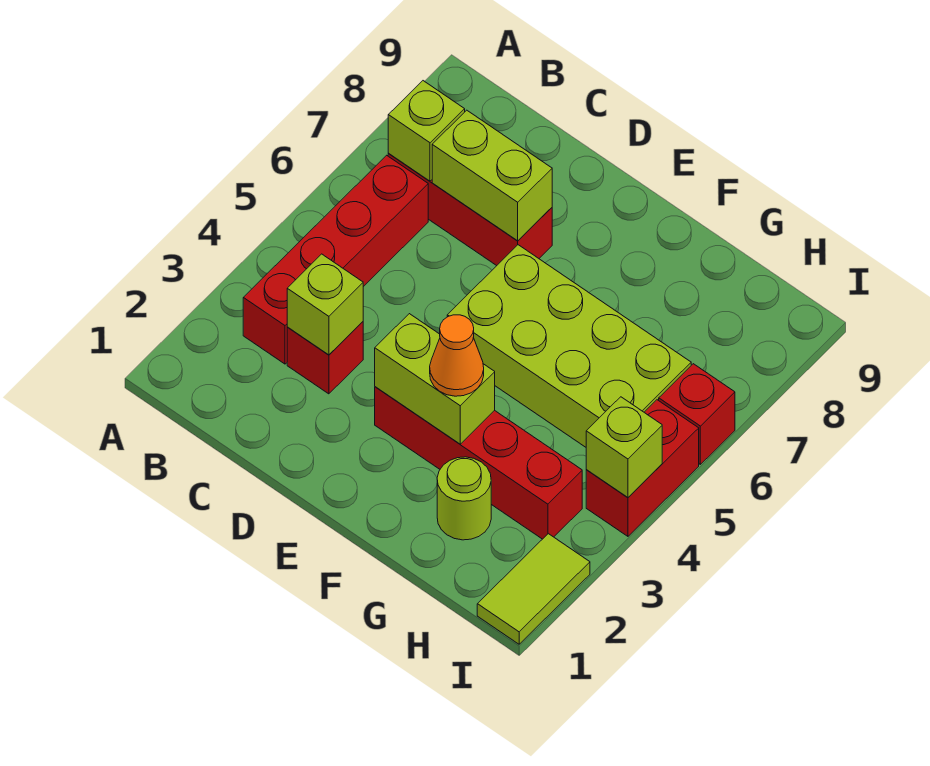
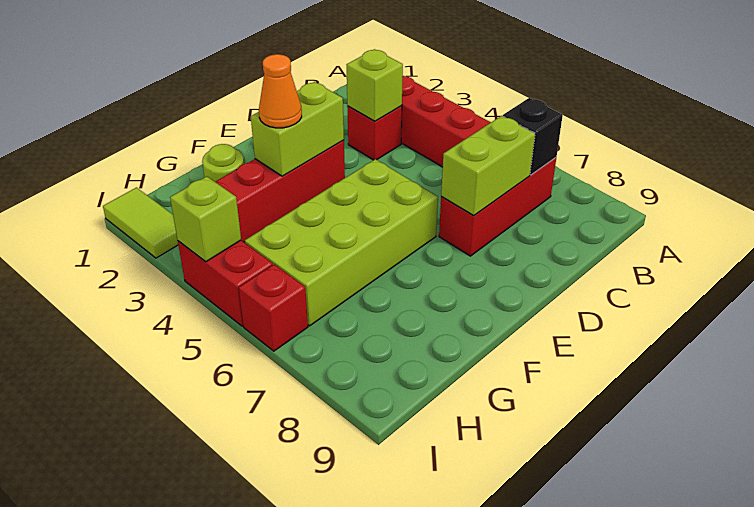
lime 1x1 brick [388,81,465,181] -> black 1x1 brick [503,98,563,175]

